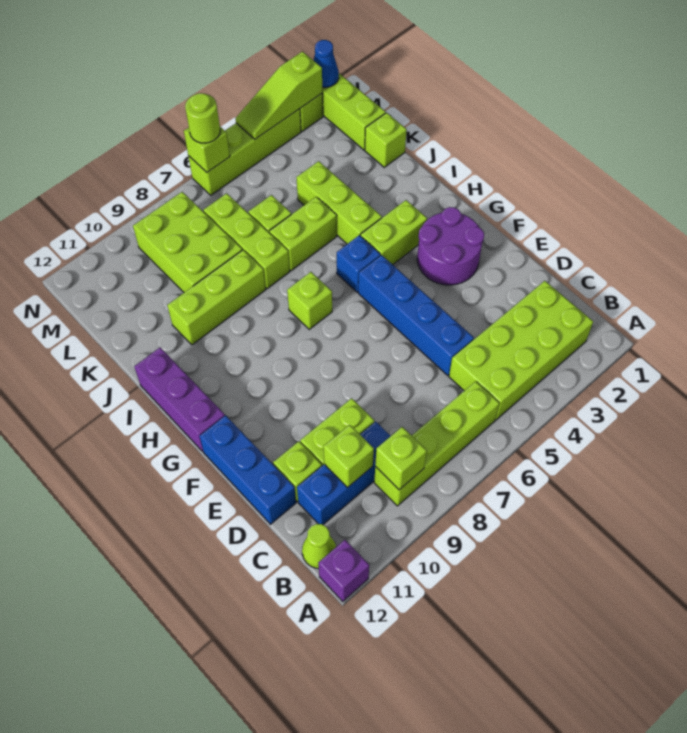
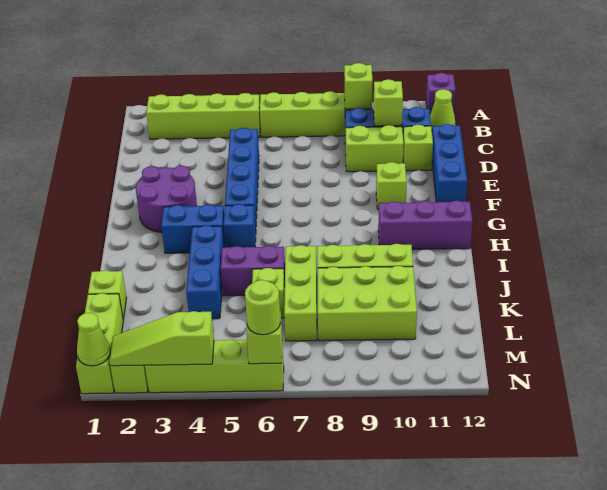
lime 2x4 brick [449,281,593,420] -> lime 1x4 brick [146,93,261,139]
purple 1x3 brick [134,347,225,452] -> purple 1x3 brick turned to [378,201,472,249]
lime 1x2 brick [360,200,427,265] -> blue 1x2 brick [161,205,225,253]
lime 1x1 brick [287,272,332,329] -> lime 1x1 brick moved to [376,162,407,209]
lime 1x3 brick [296,161,382,244] -> blue 1x3 brick [186,225,224,319]
lime 1x2 brick [269,197,337,271] -> purple 1x2 brick [221,246,285,296]
lime 2x3 brick [133,192,242,292] -> lime 2x3 brick turned to [318,266,417,341]
blue 1x1 cone [314,40,339,88] -> lime 1x1 cone [77,313,110,366]
lime 1x3 slope [236,52,323,139] -> lime 1x3 slope turned to [109,311,214,366]

